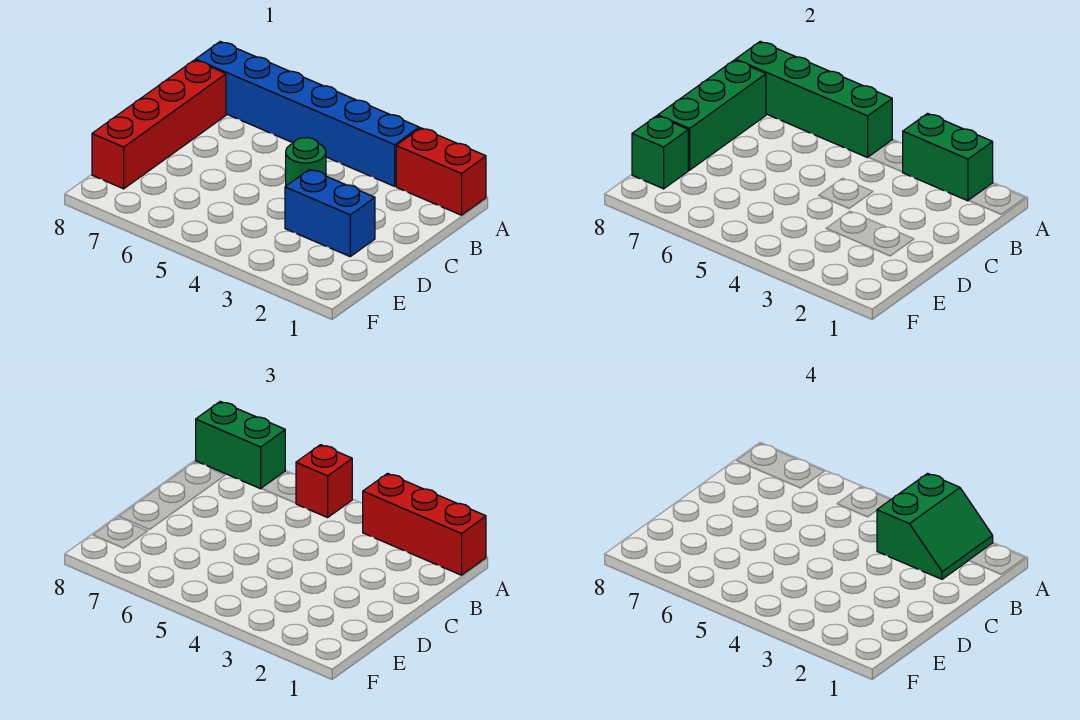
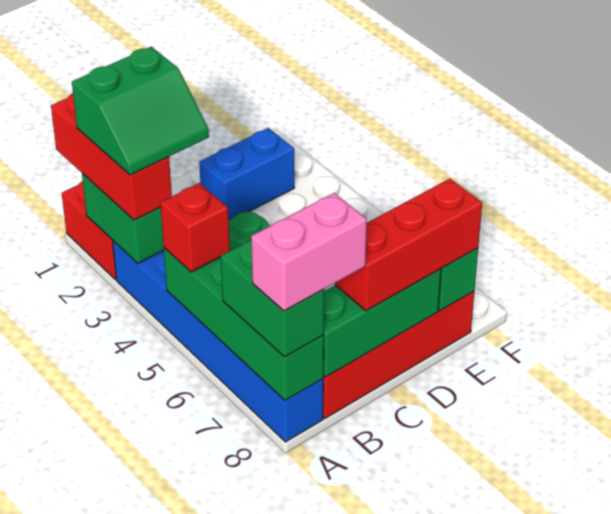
green 2x2 slope [877,474,993,579] -> green 2x2 slope turned to [72,47,209,175]
none -> pink 1x2 brick [251,193,367,311]
none -> red 1x3 brick [335,179,482,311]
blue 1x2 brick [285,169,375,256] -> blue 1x2 brick turned to [199,128,294,220]

